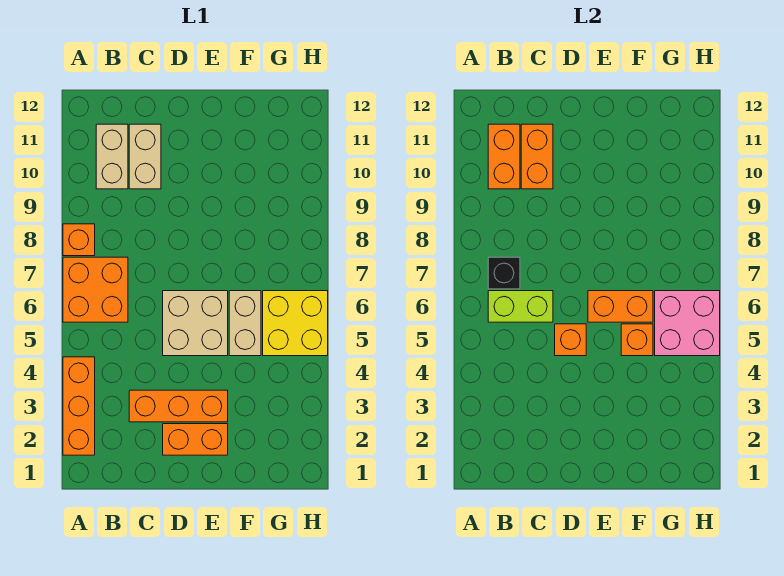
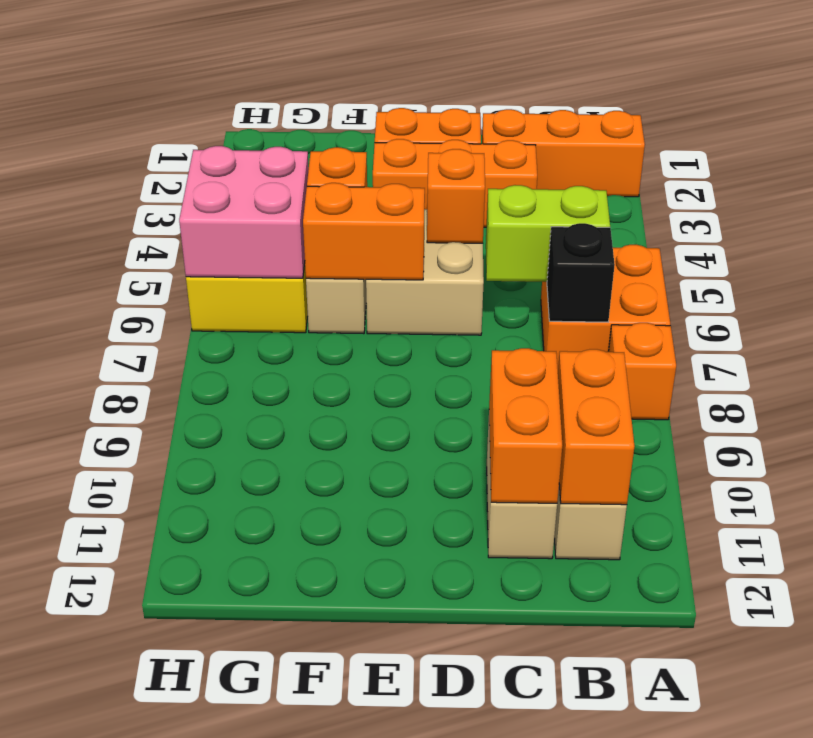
orange 1x3 brick [63,357,95,455] -> orange 1x3 brick turned to [482,109,645,197]

